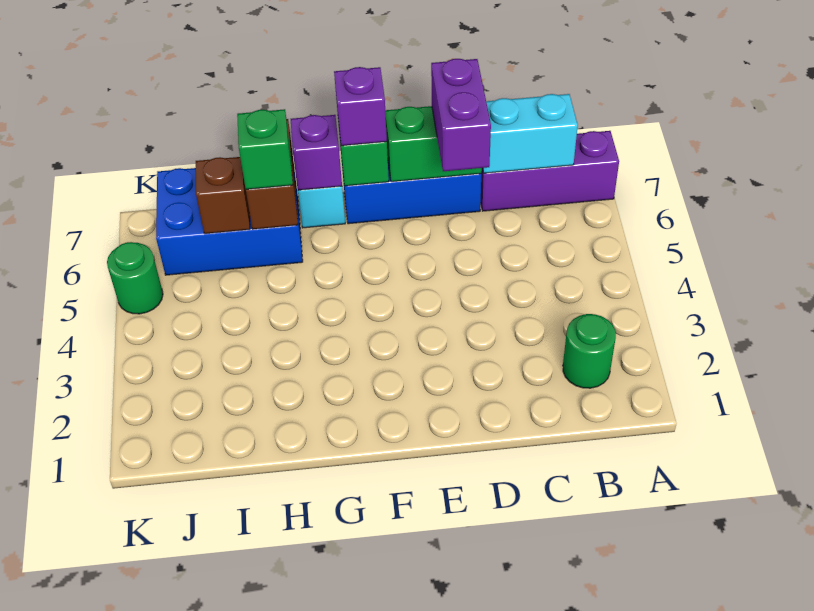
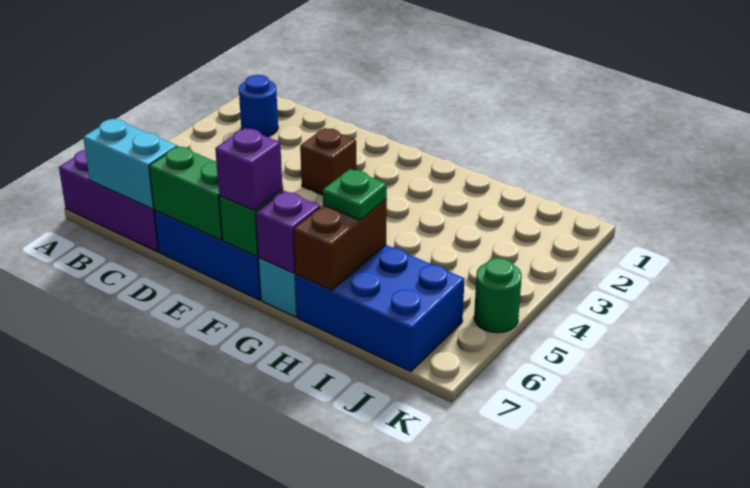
green 1x1 round brick [563,314,616,388] -> blue 1x1 round brick [239,75,278,137]
purple 1x2 brick [431,59,491,171] -> none
green 1x1 brick [237,109,293,189] -> green 1x1 plate [323,169,387,220]
brown 1x1 brick [196,157,250,234] -> brown 1x1 brick moved to [300,128,356,195]

